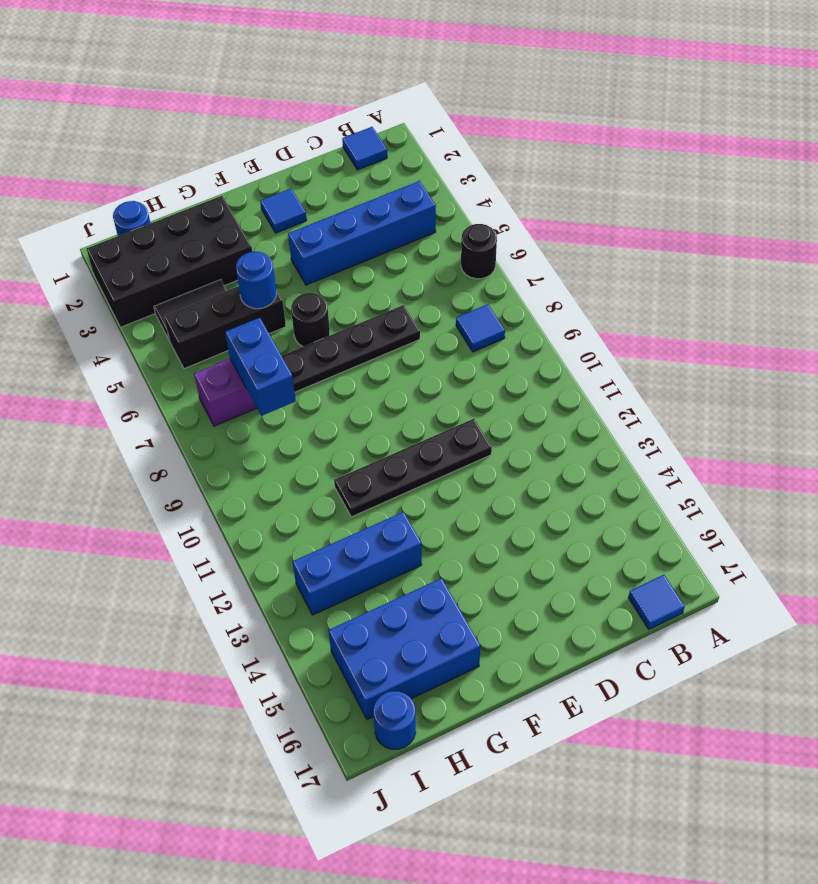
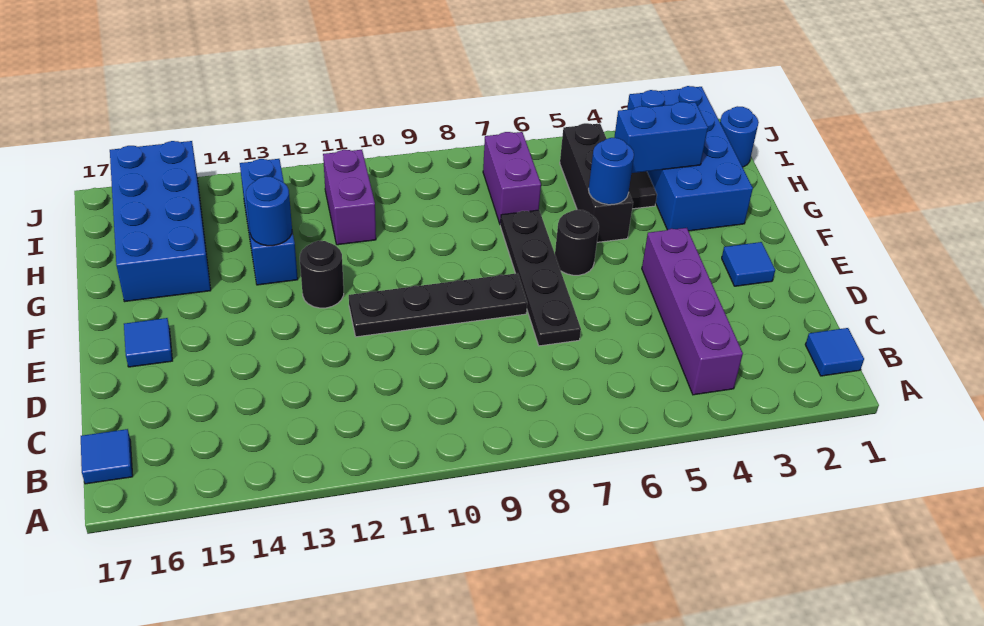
black 1x1 round brick [461,224,497,279] -> black 1x1 round brick moved to [300,241,344,308]
blue 1x4 brick [288,181,436,285] -> purple 1x4 brick [642,228,743,395]
blue 1x1 tile [456,304,505,352] -> blue 1x1 tile moved to [124,318,172,367]
black 1x4 plate [334,419,492,517] -> black 1x4 plate turned to [349,273,527,337]
black 2x4 brick [87,196,252,327] -> blue 2x4 brick [627,86,753,231]
blue 2x3 brick [328,578,480,720] -> blue 2x4 brick [110,141,211,302]
blue 1x2 brick [225,318,296,416] -> blue 1x2 brick moved to [614,102,708,173]
none -> purple 1x2 brick [323,150,376,245]
blue 1x1 round brick [373,691,416,749] -> blue 1x1 round brick moved to [246,176,292,246]

